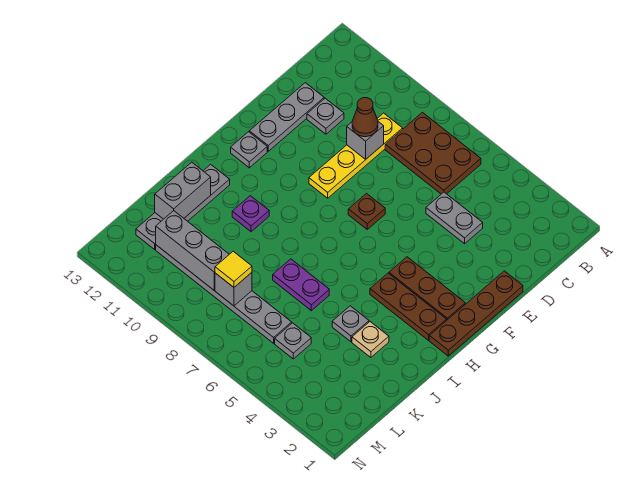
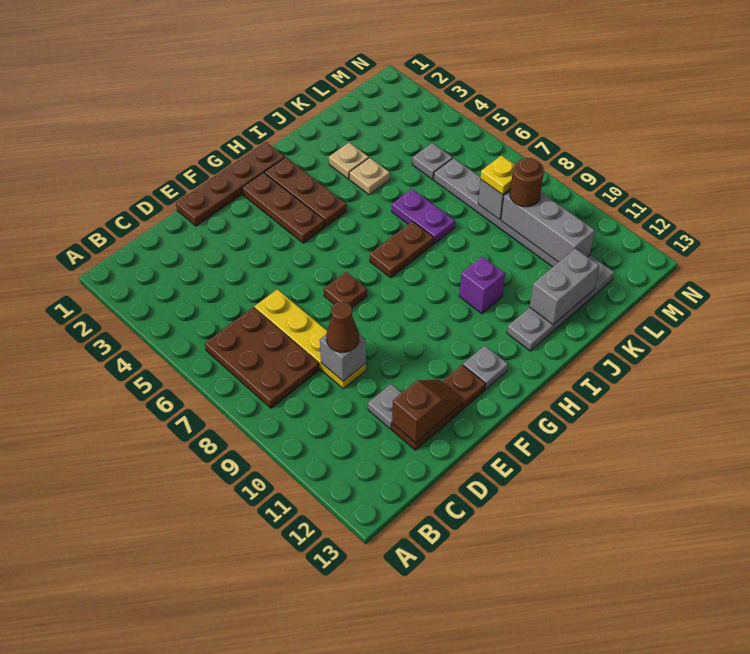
yellow 1x4 plate [309,113,403,198] -> yellow 1x4 plate turned to [254,289,366,389]
grey 1x2 plate [426,192,483,244] -> none
grey 1x3 plate [249,83,324,151] -> brown 1x3 plate [392,365,485,450]
none -> brown 1x2 slope [392,380,463,443]
none -> brown 1x2 plate [370,221,434,278]
purple 1x1 plate [232,196,269,232] -> purple 1x1 brick [459,256,505,314]
grey 1x1 plate [332,306,369,342] -> tan 1x1 plate [349,158,390,195]
yellow 1x1 tile [215,251,252,287] -> yellow 1x1 plate [481,155,514,195]
none -> brown 1x1 round brick [510,158,544,207]

